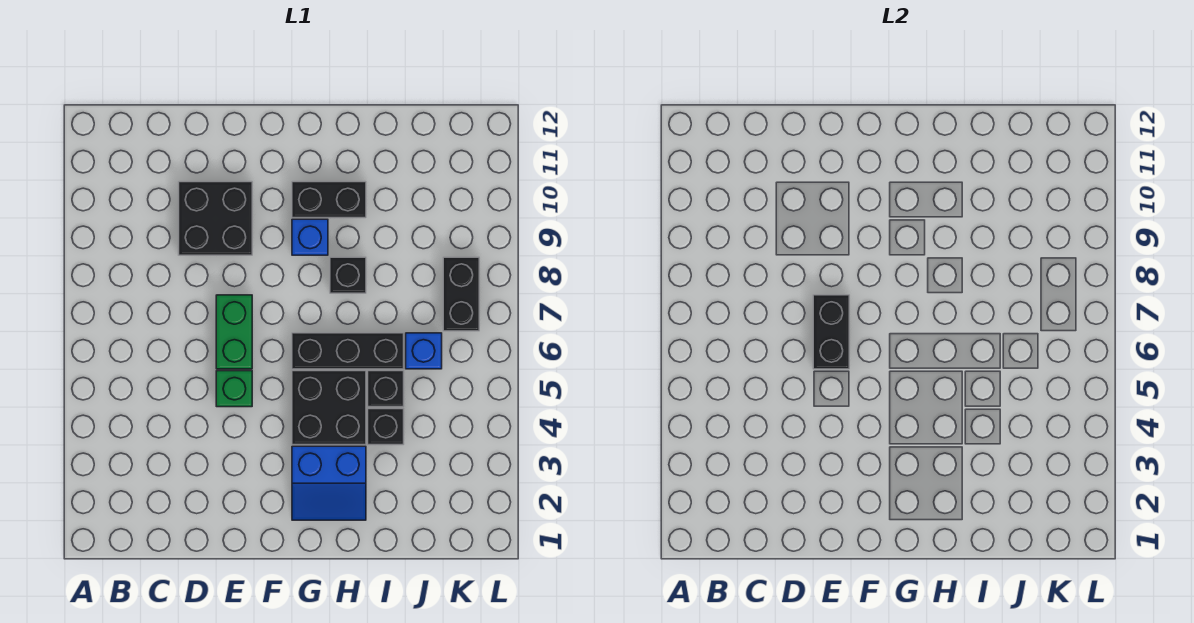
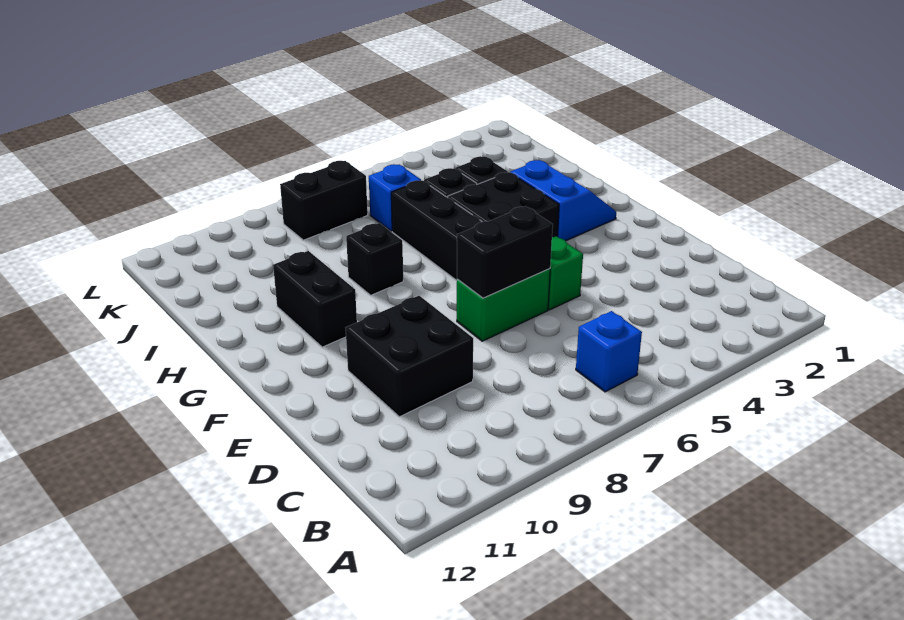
blue 1x1 brick [292,219,328,255] -> blue 1x1 brick moved to [576,311,642,392]

